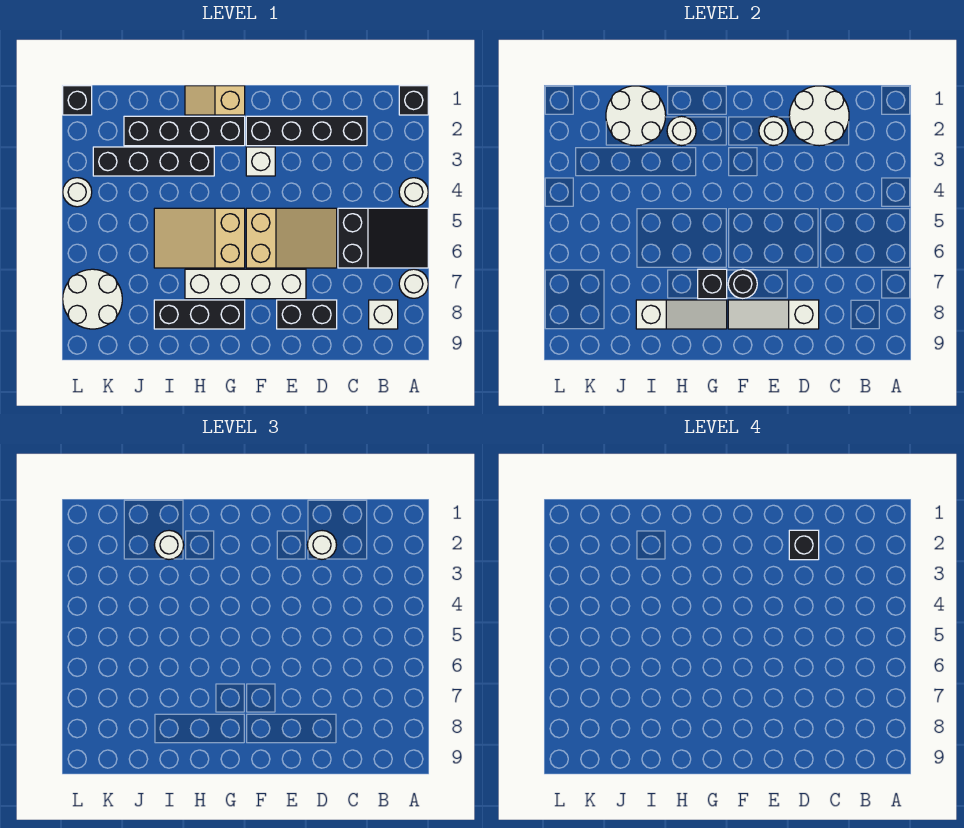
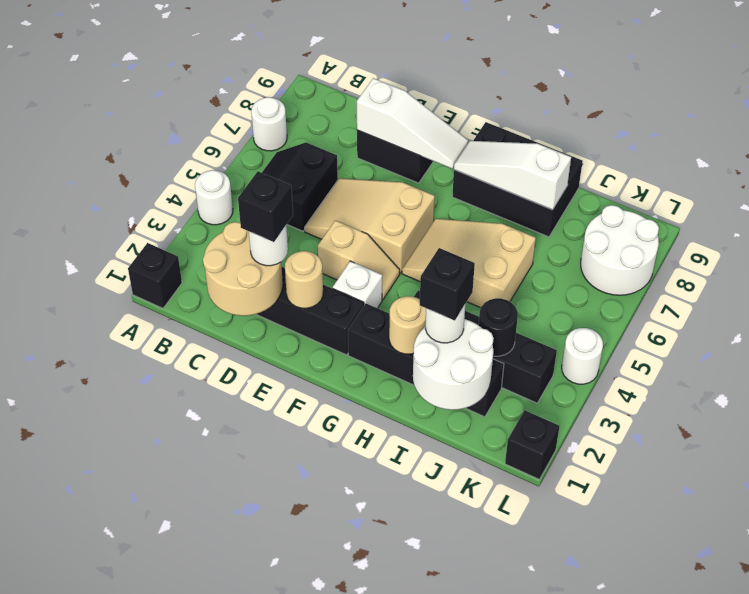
black 2x3 slope [338,208,428,268] -> black 2x2 slope [262,142,338,231]
white 1x1 brick [369,300,398,329] -> none
white 2x2 round brick [789,86,849,146] -> tan 2x2 round brick [203,222,283,316]
white 1x1 round brick [759,116,788,146] -> tan 1x1 round brick [285,251,323,308]
white 1x4 brick [185,269,306,299] -> none
black 1x1 round brick [728,269,757,298] -> black 1x1 round brick moved to [479,298,518,356]
tan 1x2 slope [185,86,245,115] -> tan 1x2 slope moved to [318,220,400,300]
tan 2x3 slope [154,208,245,268] -> tan 2x3 slope turned to [402,219,536,308]
black 1x1 brick [698,269,727,299] -> black 1x1 brick moved to [420,248,475,321]
black 1x3 brick [154,300,245,329] -> black 2x3 brick [452,122,583,237]
white 1x1 round brick [667,116,696,146] -> tan 1x1 round brick [389,296,426,354]

